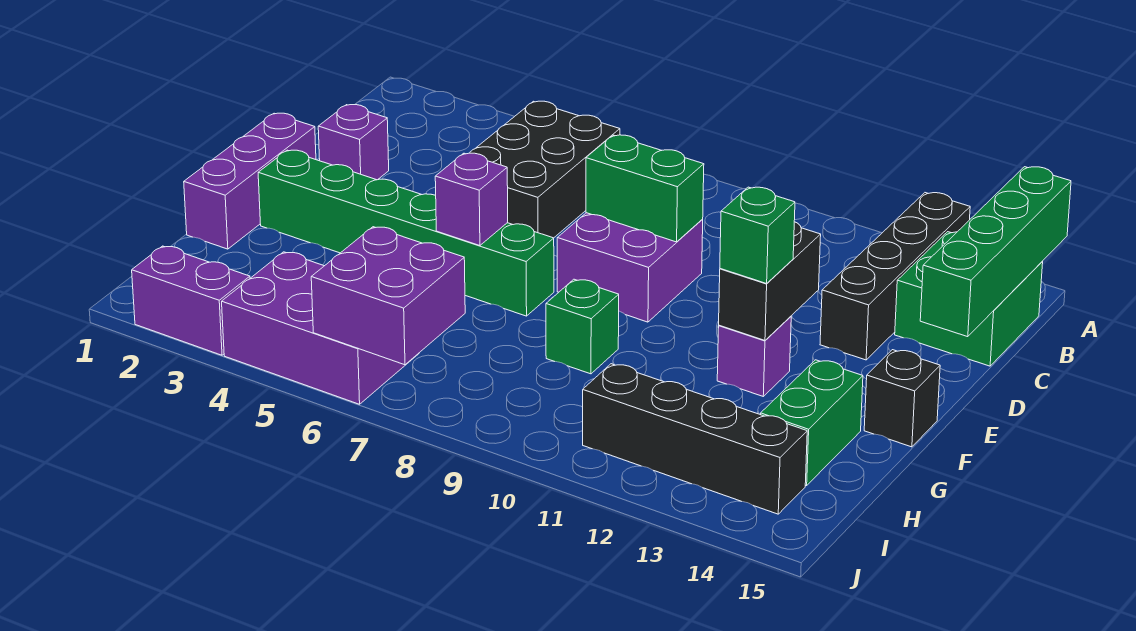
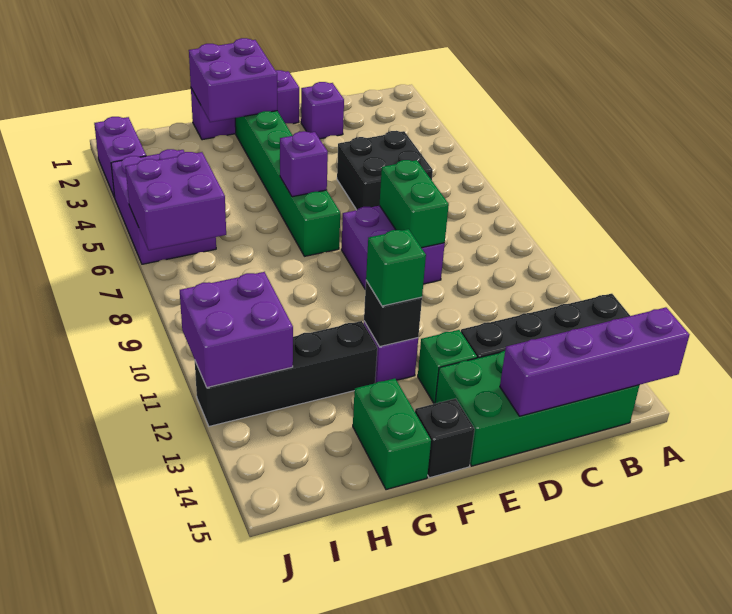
green 1x4 brick [920,167,1071,337] -> purple 1x4 brick [500,307,689,416]
black 2x3 brick [470,101,620,238] -> black 2x2 brick [337,131,433,210]
green 2x2 brick [895,232,1043,366] -> green 2x4 brick [435,351,639,466]
black 1x2 brick [719,222,821,340] -> black 1x1 brick [364,281,422,347]
none -> purple 2x2 brick [189,38,277,122]
green 1x1 brick [546,279,619,374] -> green 1x1 brick moved to [418,330,477,404]
green 1x2 brick [761,360,863,486] -> green 1x2 brick turned to [353,379,431,490]
black 1x4 brick [583,364,807,514] -> black 1x4 brick turned to [195,321,377,426]
none -> purple 2x2 brick [180,272,293,387]

